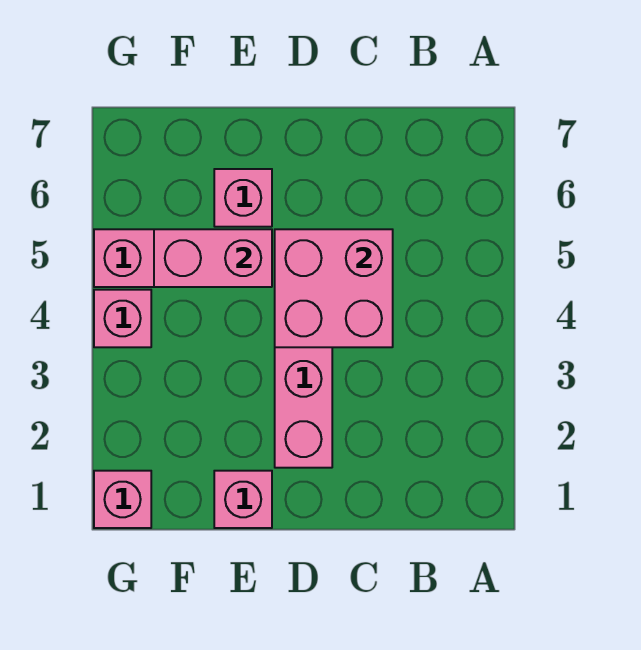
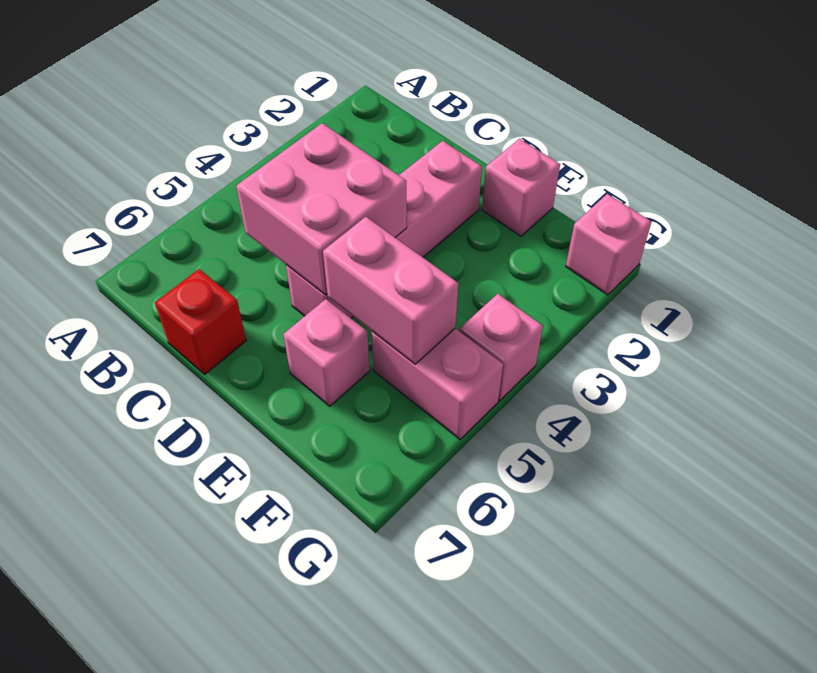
none -> red 1x1 brick [155,269,246,374]

